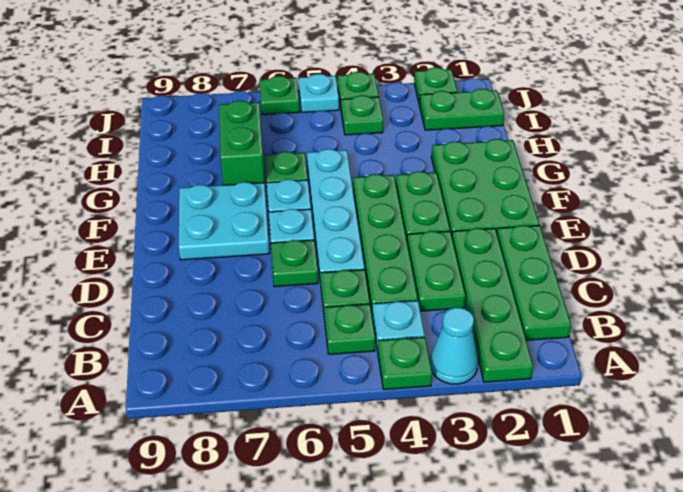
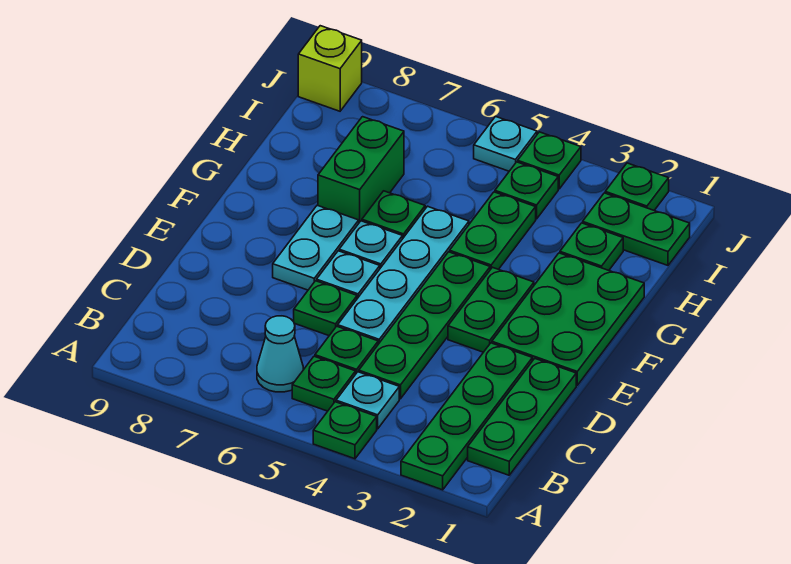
cyan 1x1 cone [430,307,478,384] -> cyan 1x1 cone moved to [257,316,303,392]
green 1x2 plate [407,231,465,311] -> green 1x2 plate moved to [450,192,536,270]
cyan 2x2 plate [179,182,269,260] -> cyan 1x2 plate [273,205,359,290]
green 1x1 plate [259,76,299,115] -> green 1x1 plate moved to [560,223,623,270]
none -> lime 1x1 brick [298,26,362,111]

